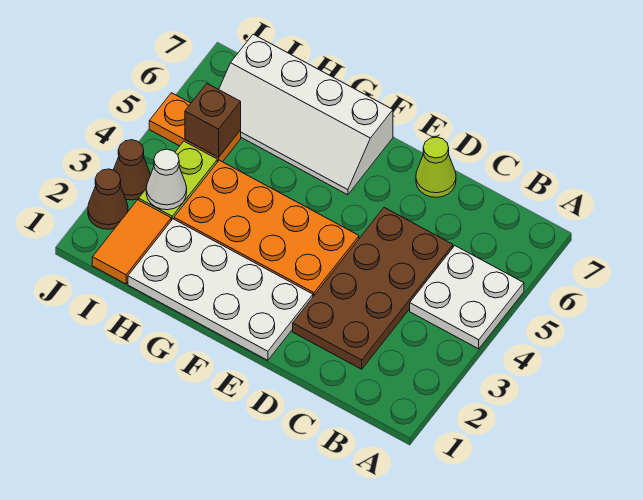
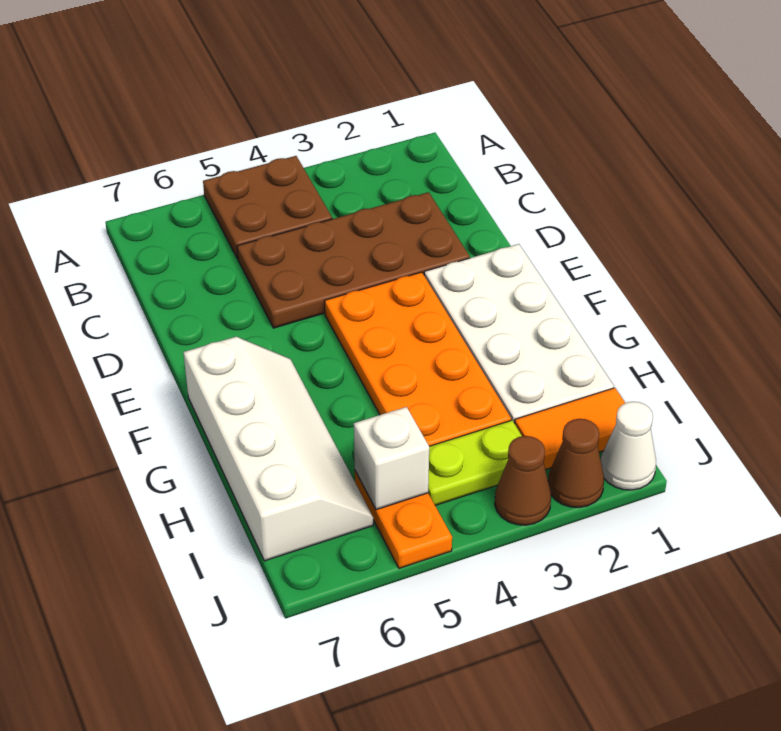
white 2x2 plate [410,246,524,349] -> brown 2x2 plate [203,156,332,259]
lime 1x1 cone [416,137,456,197] -> none
white 1x1 cone [146,149,187,210] -> white 1x1 cone moved to [601,402,656,490]
brown 1x1 brick [185,84,241,157] -> white 1x1 brick [354,407,429,510]

